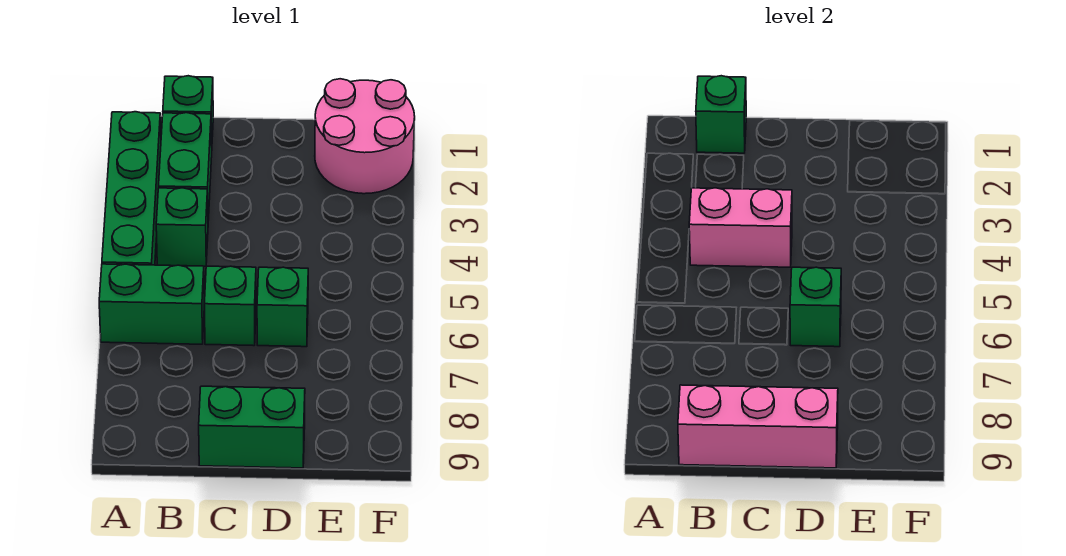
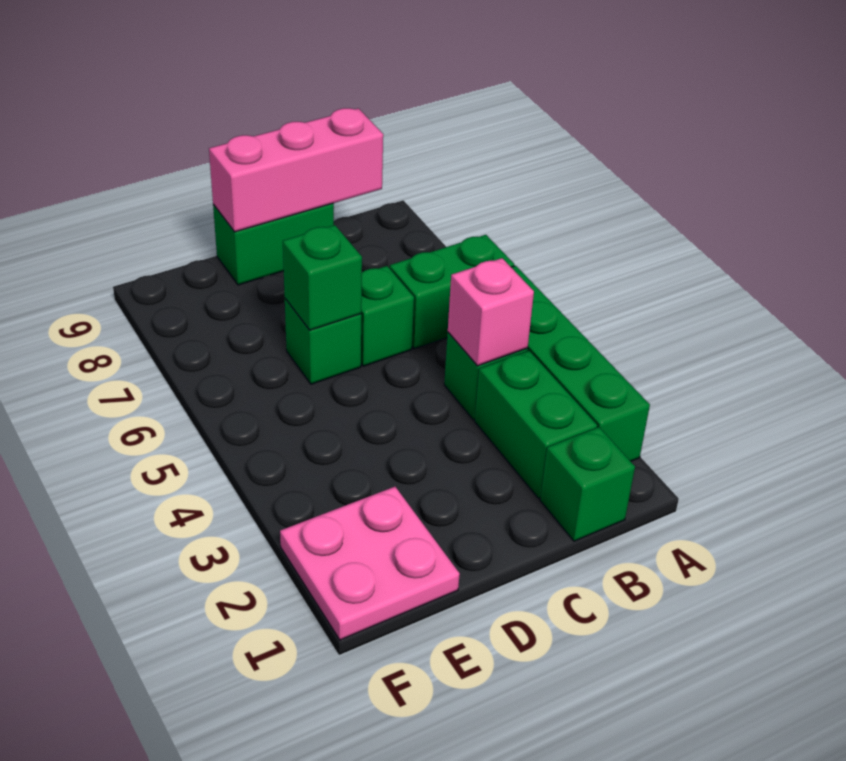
green 1x1 brick [696,76,746,153] -> none
pink 1x2 brick [689,188,792,267] -> pink 1x1 brick [448,258,534,366]
pink 2x2 round brick [315,79,415,194] -> pink 2x2 plate [280,487,460,640]

